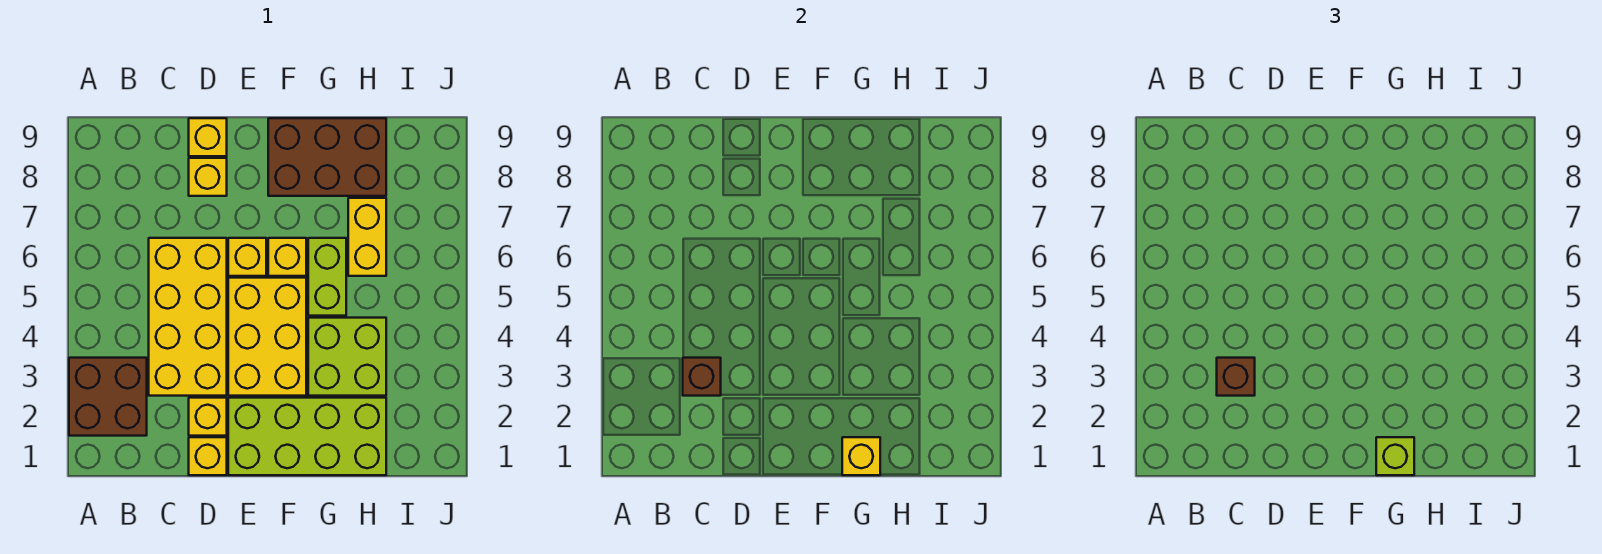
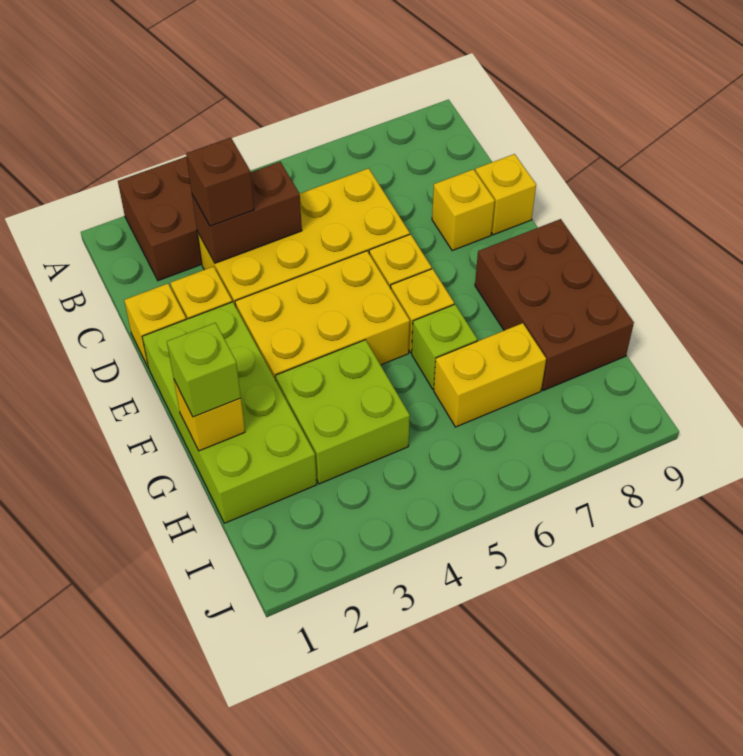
brown 1x1 brick [683,358,721,396] -> brown 1x2 brick [192,162,302,263]
lime 1x2 brick [308,238,346,316] -> lime 1x1 brick [412,304,477,389]

